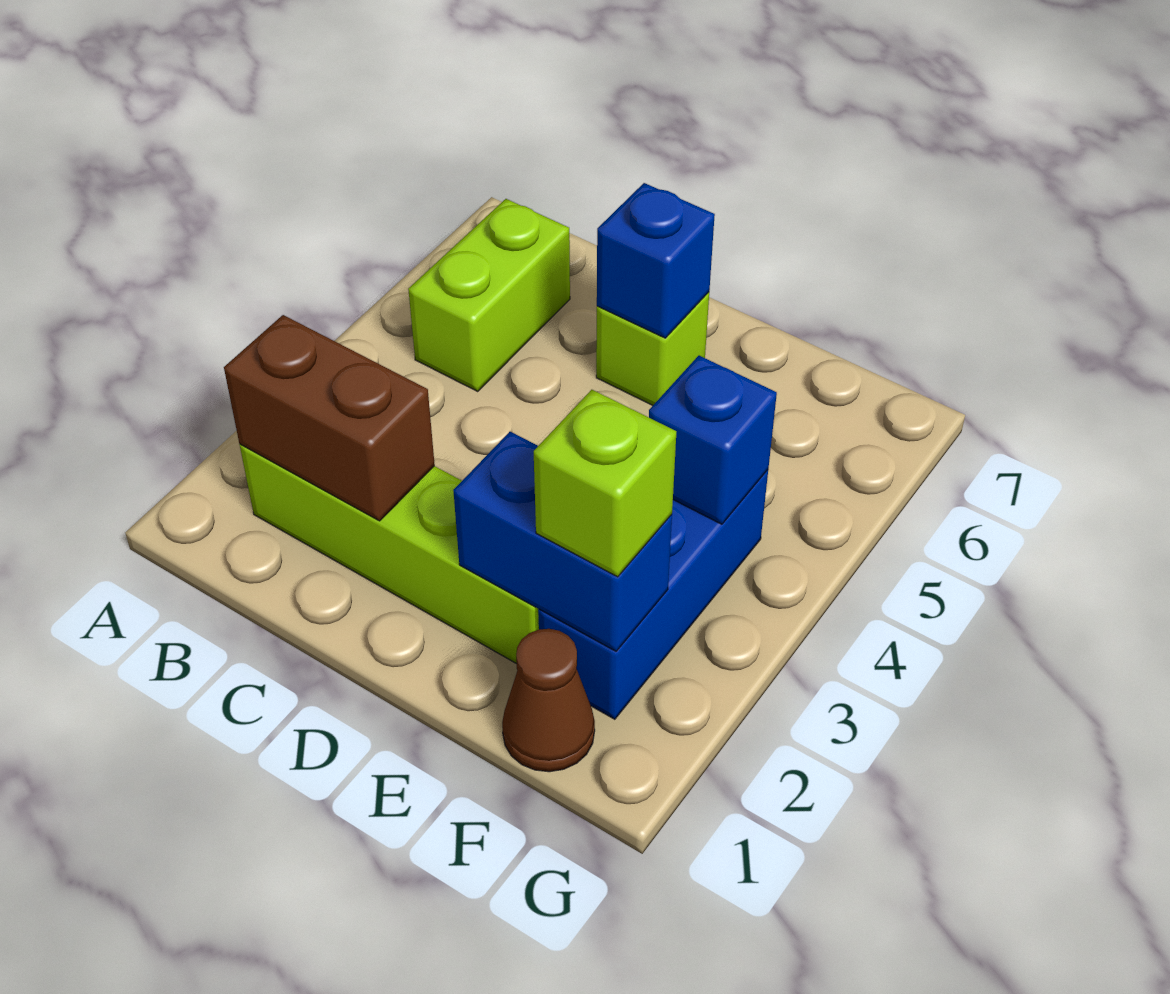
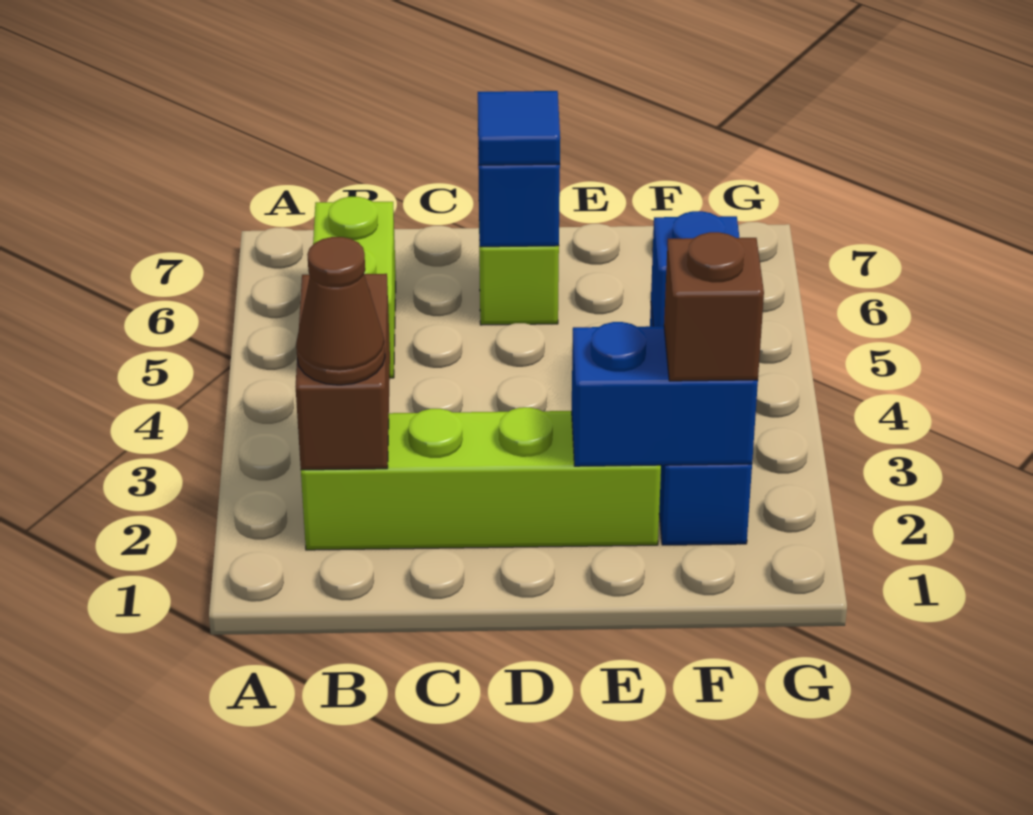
brown 1x2 brick [224,315,435,521] -> brown 1x2 brick turned to [296,274,390,470]
none -> blue 1x1 tile [478,91,560,165]
brown 1x1 cone [502,629,595,772] -> brown 1x1 cone moved to [296,237,385,385]
lime 1x1 brick [534,390,676,577] -> brown 1x1 brick [664,232,764,381]

